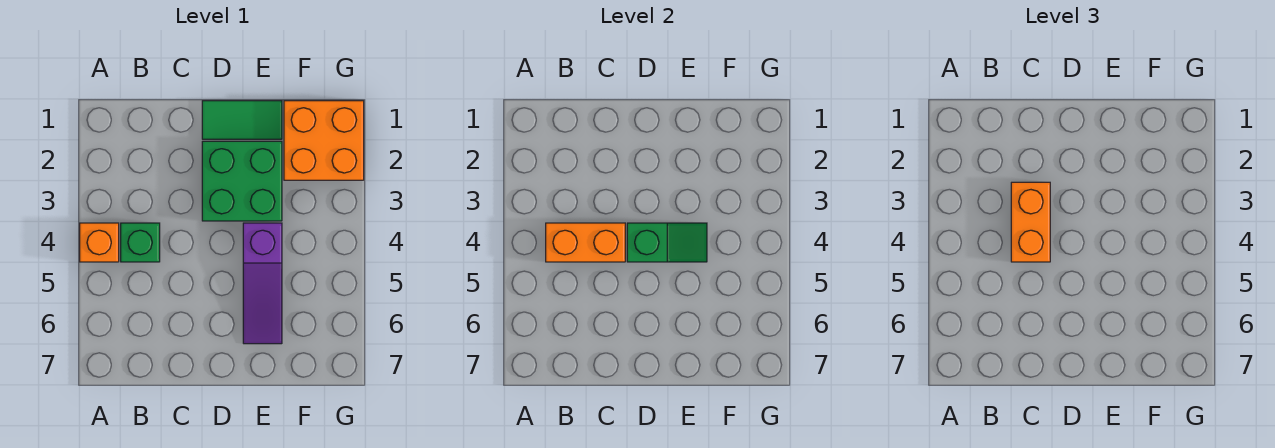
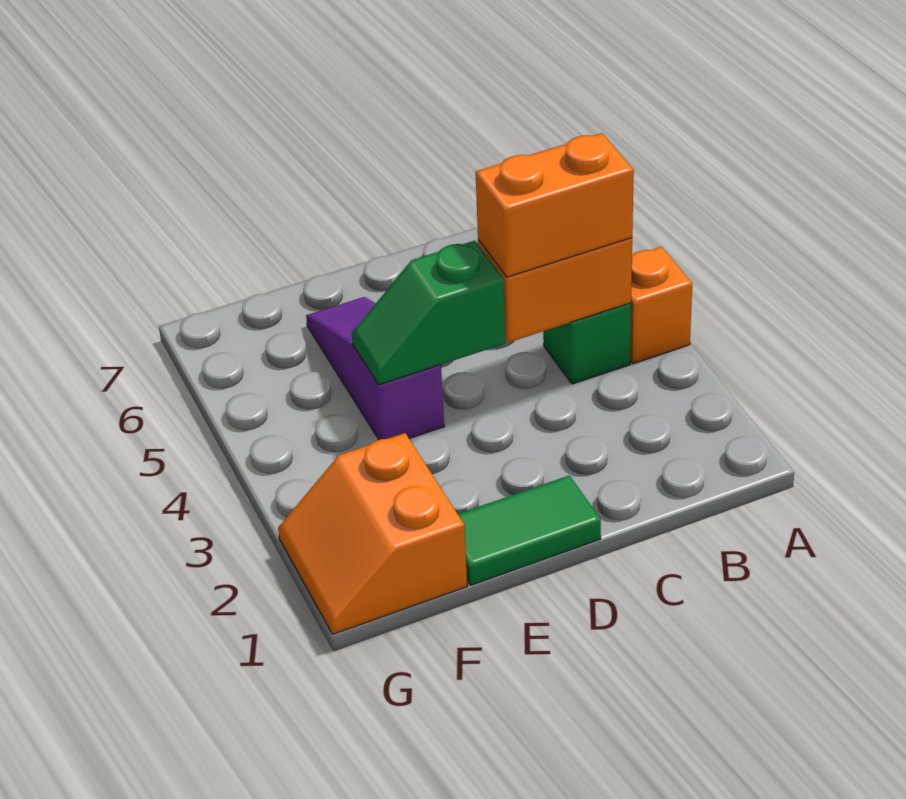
orange 1x2 brick [1011,182,1050,262] -> orange 1x2 brick turned to [476,133,634,277]
green 2x2 brick [202,141,282,221] -> none
orange 2x2 brick [284,101,364,180] -> orange 2x2 slope [278,433,467,634]

